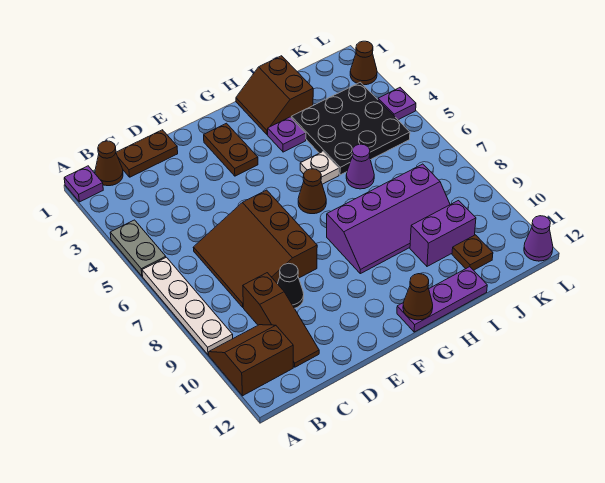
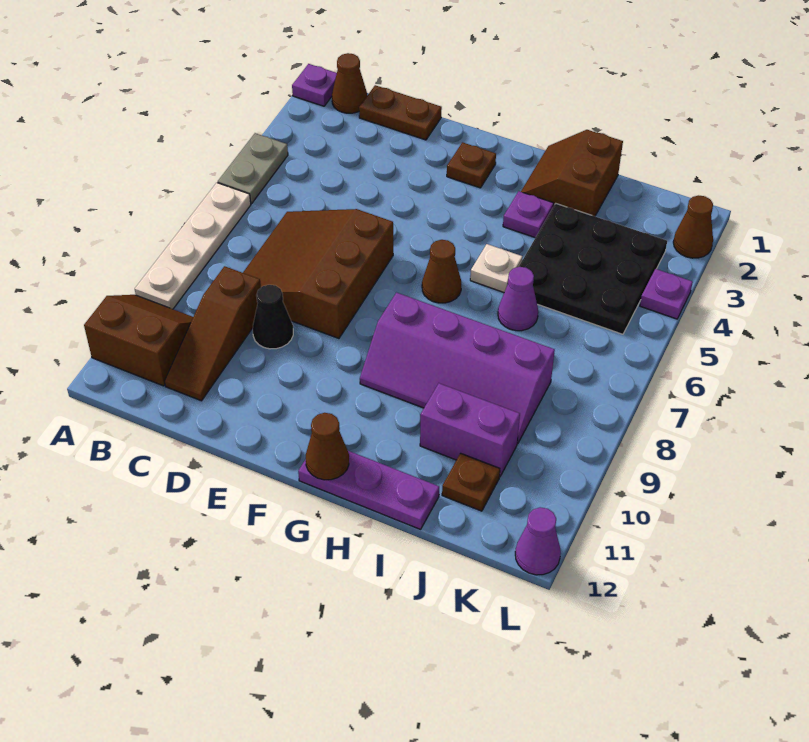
brown 1x2 plate [204,123,258,176] -> brown 1x1 plate [447,142,496,188]

